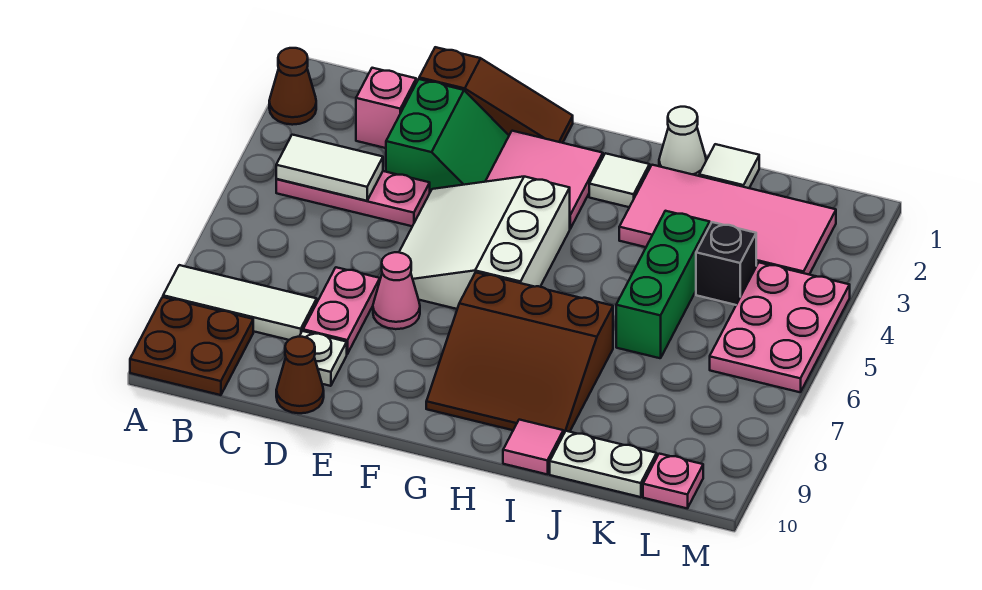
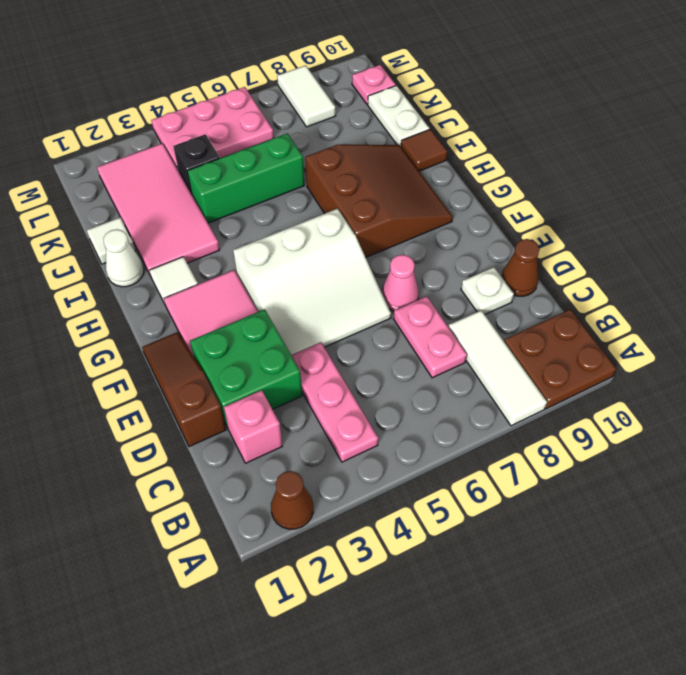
white 1x2 tile [276,135,383,201] -> white 1x2 tile moved to [277,65,336,127]
green 2x2 slope [386,79,509,192] -> green 2x2 brick [190,309,302,428]
pink 1x2 plate [303,267,380,354] -> pink 1x2 plate turned to [393,296,467,378]
pink 1x1 tile [503,420,563,474] -> brown 1x1 tile [401,129,447,171]

